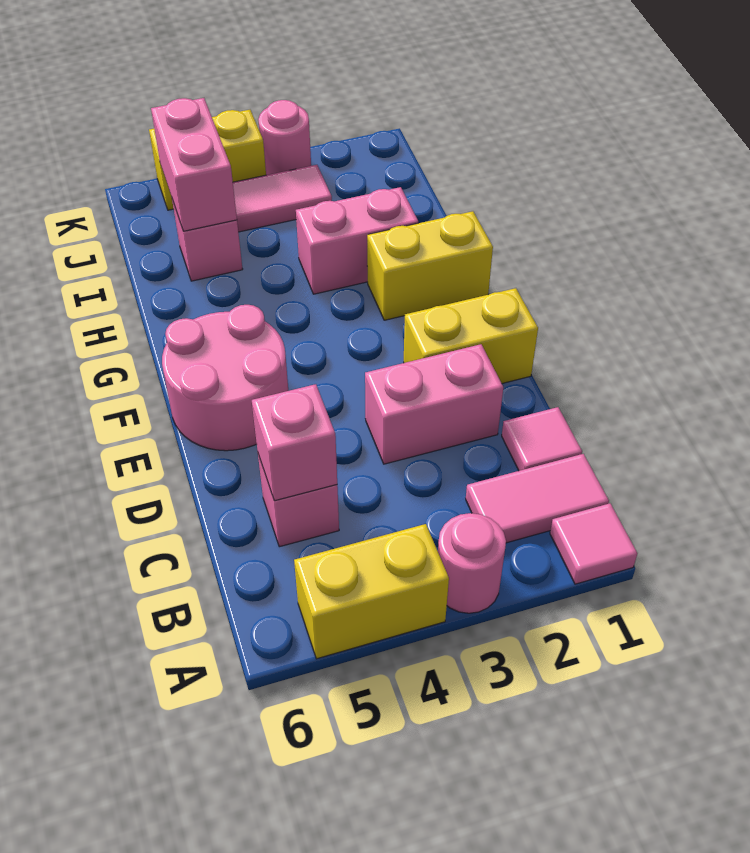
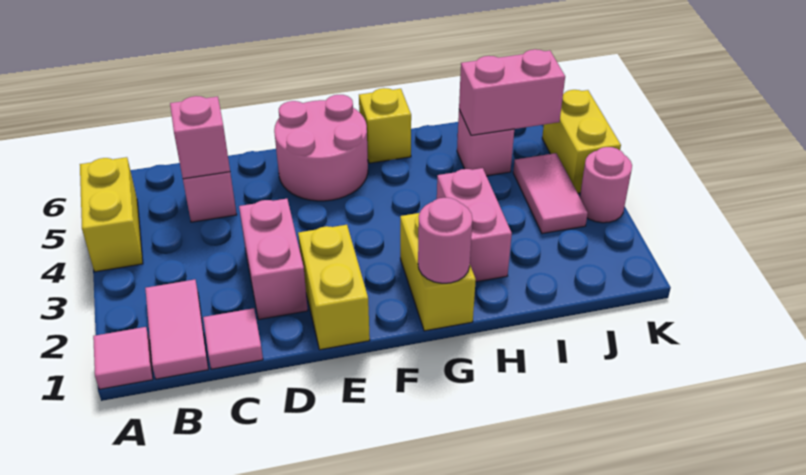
pink 1x1 round brick [438,513,506,613] -> pink 1x1 round brick moved to [418,198,472,283]
none -> yellow 1x1 brick [359,88,411,163]

